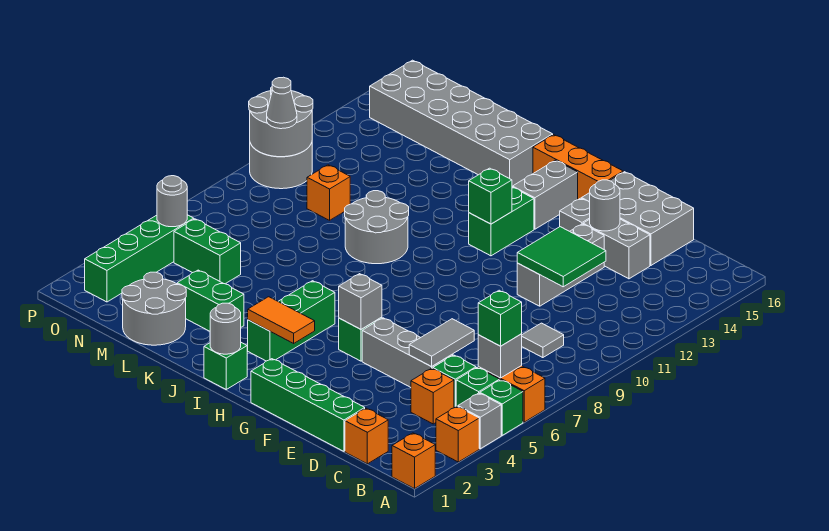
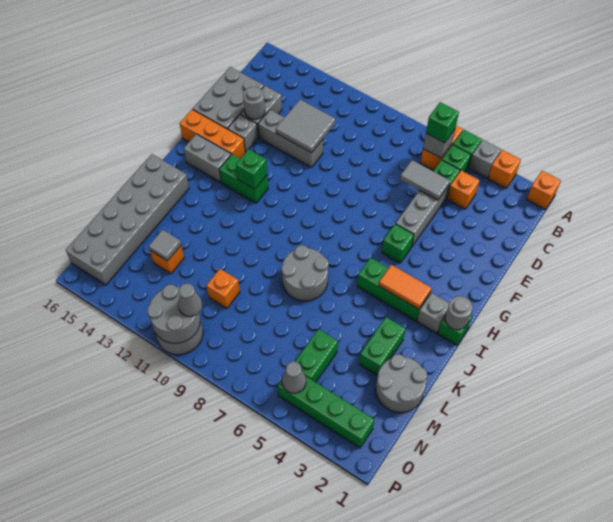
orange 1x1 brick [345,408,388,464] -> orange 1x1 brick moved to [150,246,184,274]
grey 1x1 tile [522,323,564,358] -> grey 1x1 tile moved to [149,230,181,261]
green 1x4 brick [251,359,365,451] -> none
green 2x2 tile [517,227,606,287] -> grey 2x2 tile [276,100,335,153]
grey 1x1 brick [339,274,382,329] -> grey 1x1 brick moved to [417,293,449,333]
orange 1x3 brick [533,135,623,200] -> orange 1x3 brick turned to [180,109,245,159]
orange 1x2 tile [248,297,315,343] -> orange 1x2 tile turned to [379,265,431,309]
grey 2x2 round brick [345,191,409,264] -> grey 2x2 round brick moved to [281,245,329,301]
grey 1x1 round brick [157,176,187,227] -> grey 1x1 cone [282,362,306,393]

